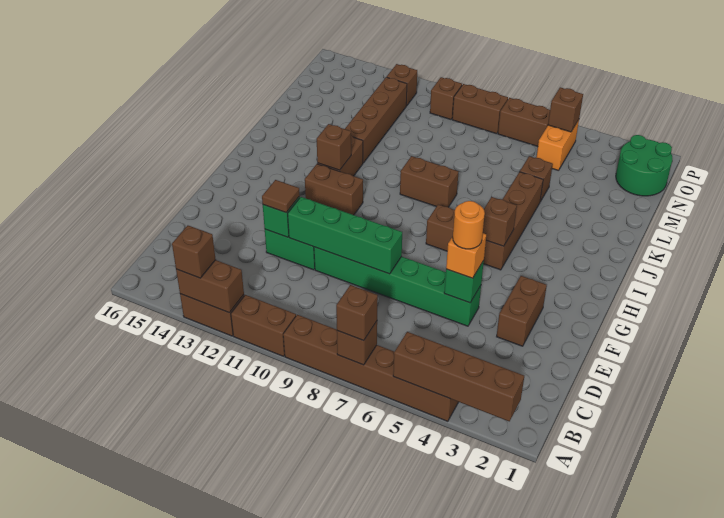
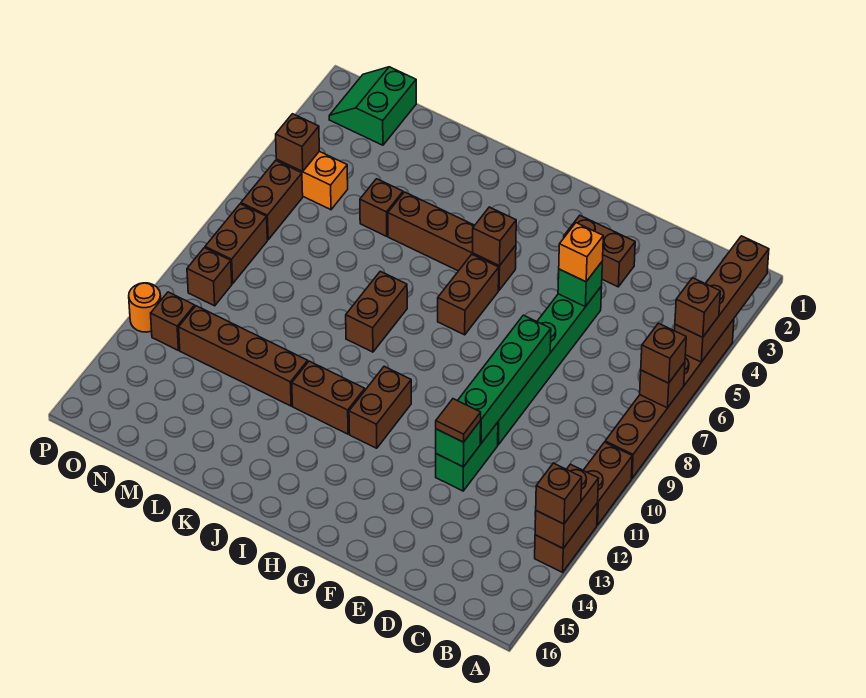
orange 1x1 round brick [453,201,485,249] -> orange 1x1 round brick moved to [129,283,161,332]
brown 1x1 brick [317,124,351,170] -> brown 1x1 brick moved to [675,278,720,337]
green 2x2 round brick [616,135,672,196] -> green 2x2 slope [329,67,416,145]

